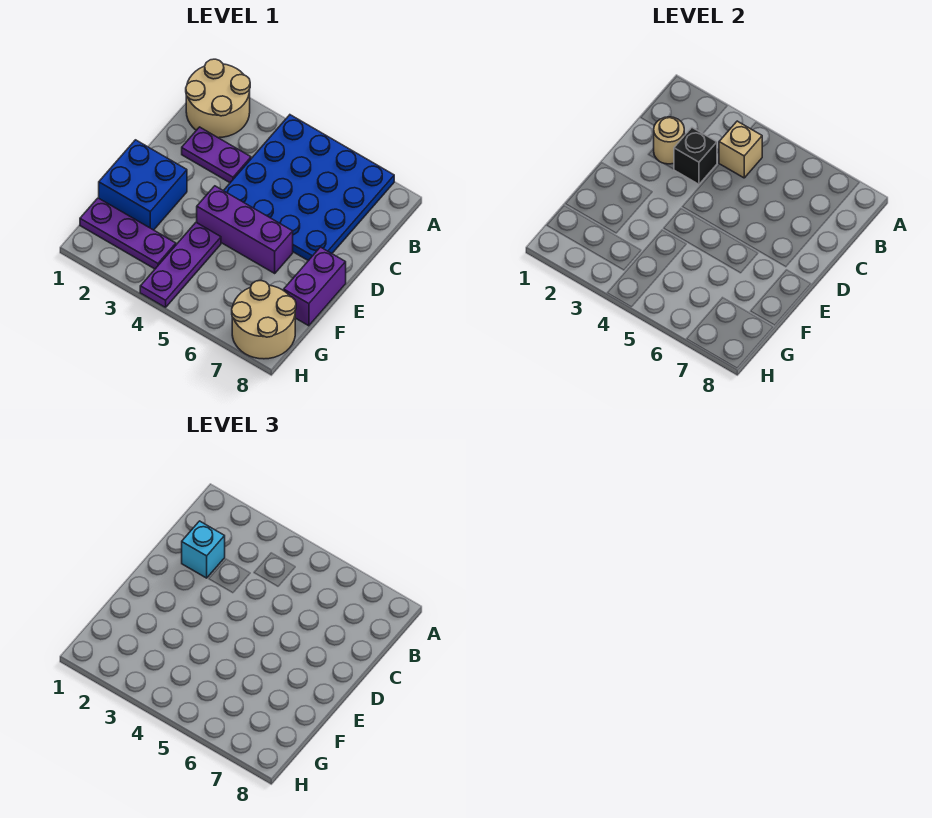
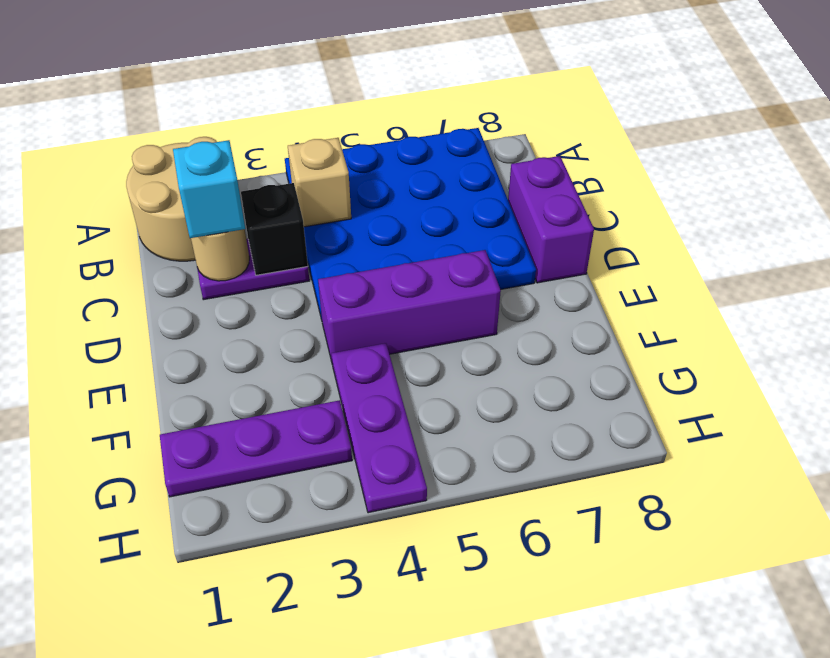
blue 2x2 brick [99,140,187,230] -> none
purple 1x2 brick [284,247,346,326] -> purple 1x2 brick moved to [508,156,594,283]
tan 2x2 round brick [232,281,296,359] -> none

